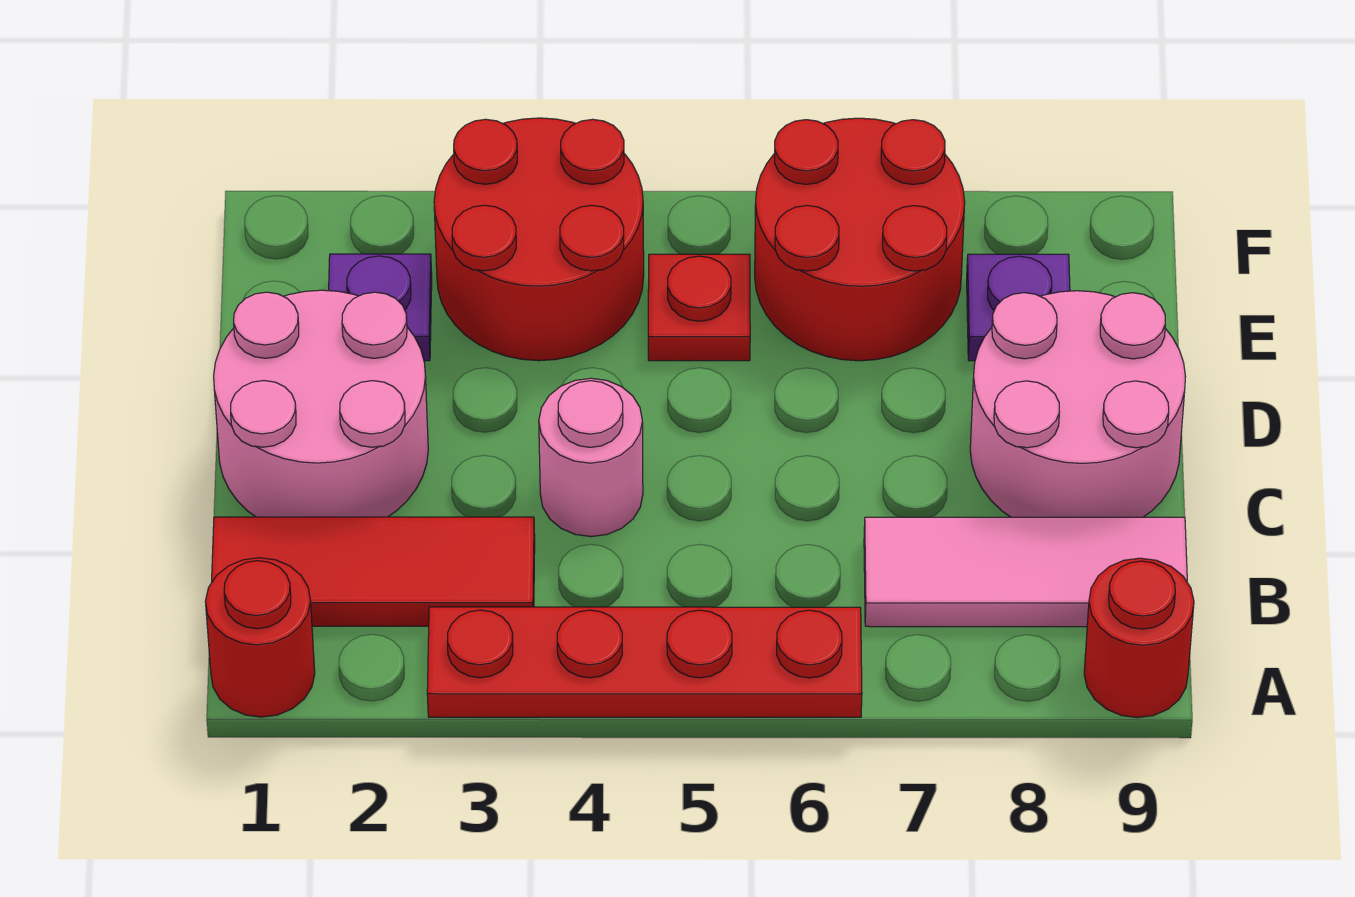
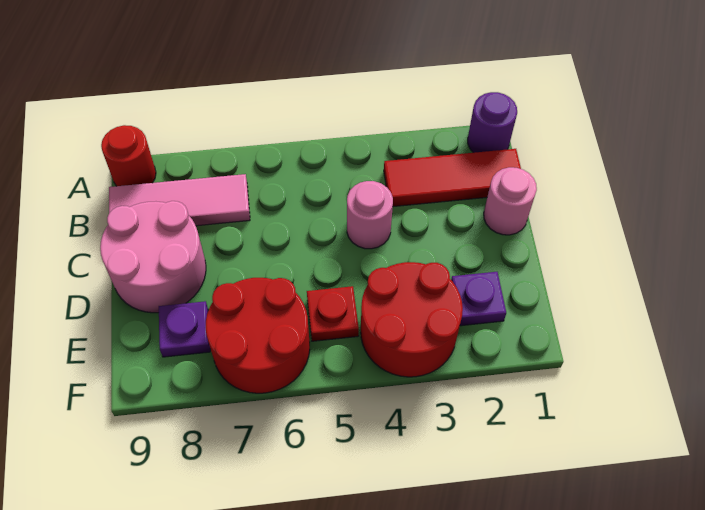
red 1x1 round brick [205,558,315,717] -> purple 1x1 round brick [468,92,517,153]
red 1x4 plate [427,607,862,717] -> none
pink 2x2 round brick [214,290,428,517] -> pink 1x1 round brick [484,167,537,235]

